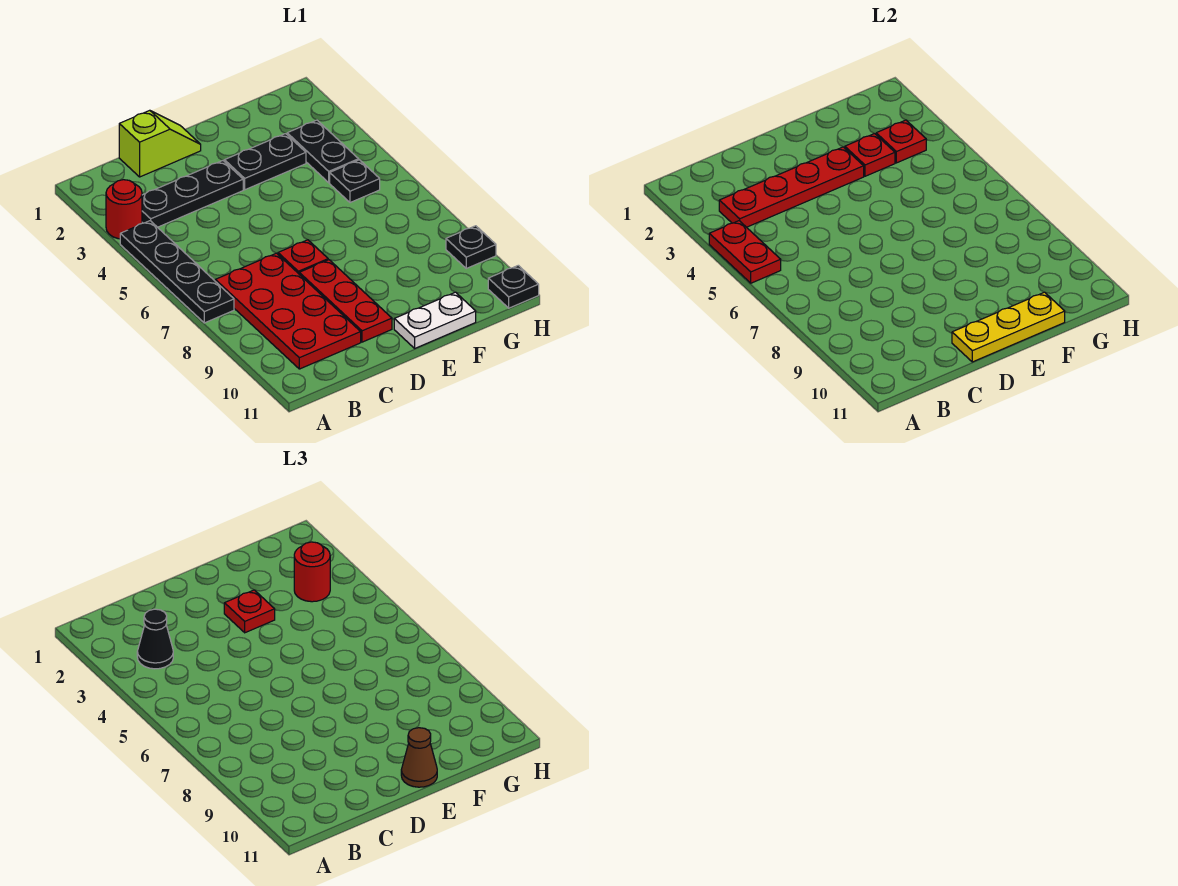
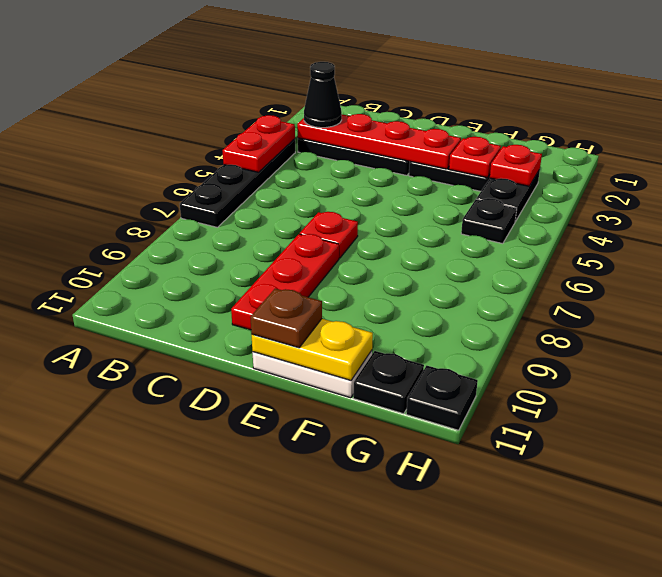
red 1x1 round brick [106,180,142,239] -> none
red 2x4 plate [215,253,361,369] -> none
lime 1x2 slope [119,110,201,177] -> none
yellow 1x3 plate [952,292,1065,362] -> yellow 1x2 plate [252,319,373,380]
red 1x1 plate [224,590,275,633] -> none
brown 1x1 cone [401,728,437,787] -> brown 1x1 plate [250,289,322,348]
red 1x1 round brick [294,542,330,602] -> none
black 1x1 plate [446,226,496,268] -> black 1x1 plate moved to [353,351,424,414]

